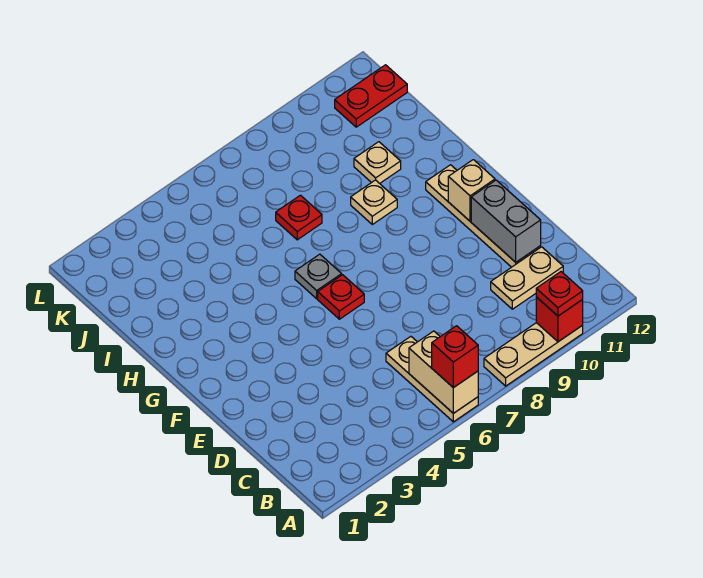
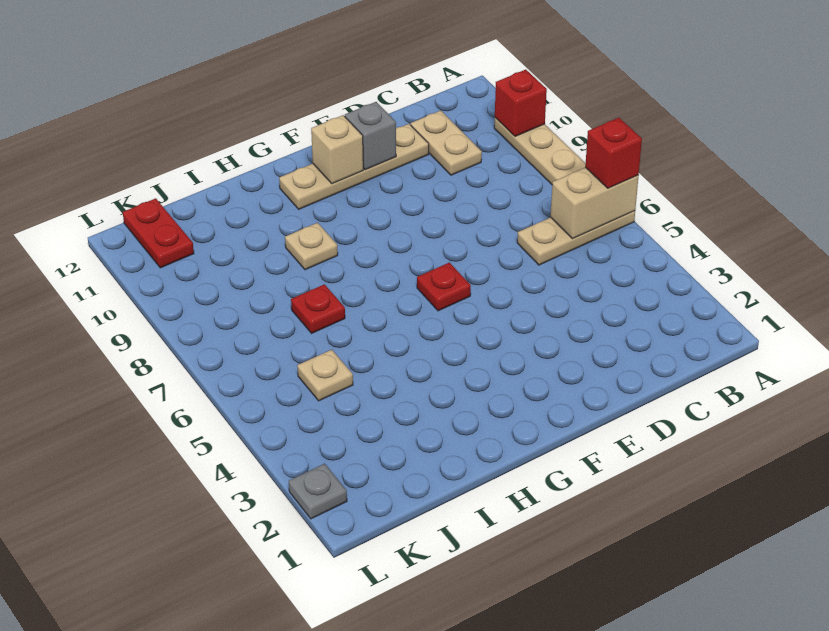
red 1x1 plate [536,272,583,316] -> none
grey 1x2 brick [471,180,541,262] -> grey 1x1 brick [345,102,396,170]
grey 1x1 plate [295,254,342,299] -> grey 1x1 plate moved to [289,464,347,519]
tan 1x1 plate [354,142,401,183] -> tan 1x1 plate moved to [297,350,353,401]

